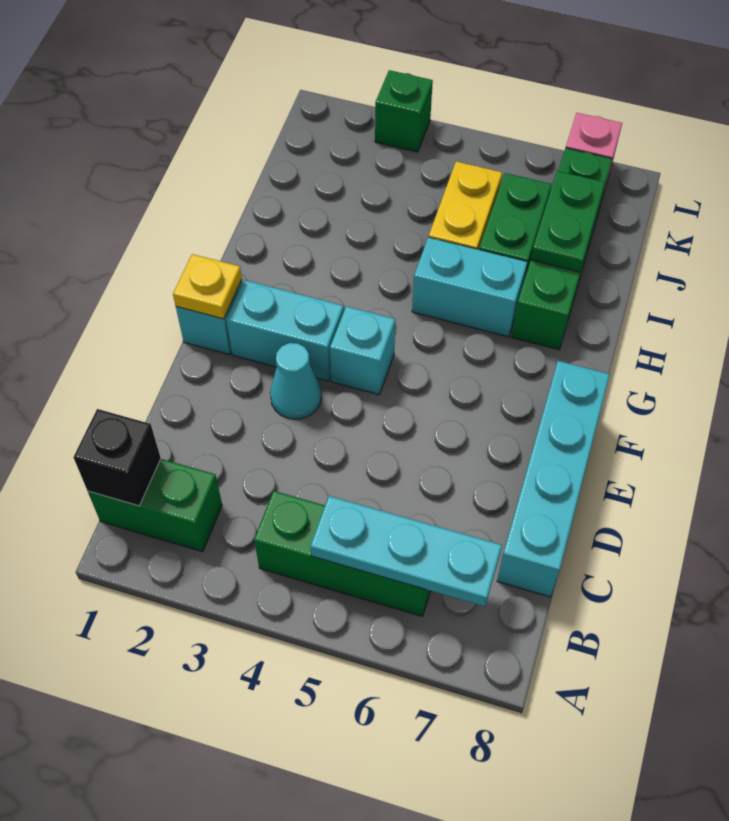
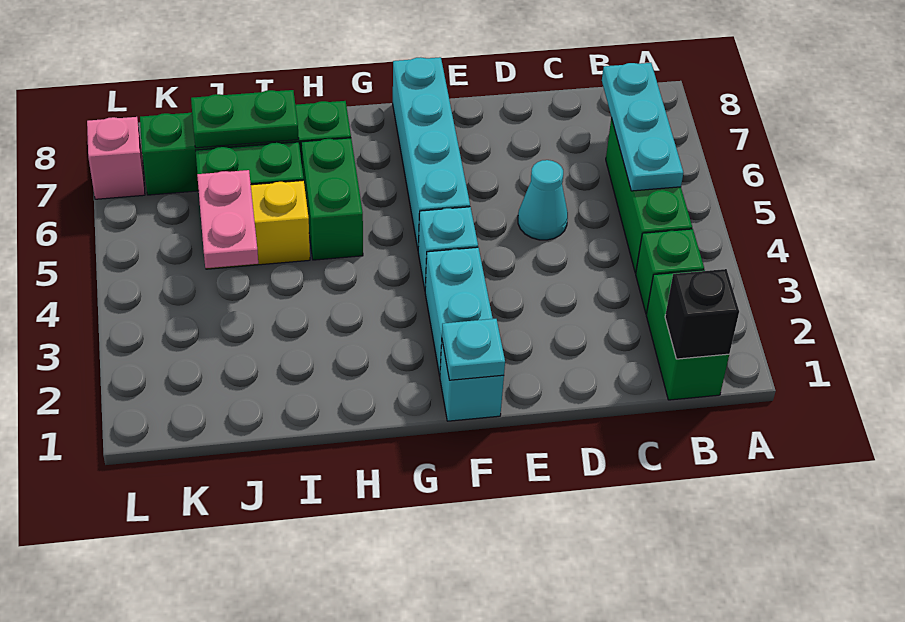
cyan 1x4 brick [497,361,610,597] -> cyan 1x4 brick turned to [393,57,470,248]
cyan 1x1 cone [270,343,322,419] -> cyan 1x1 cone moved to [518,160,568,240]
yellow 1x1 plate [173,254,242,319] -> cyan 1x1 plate [442,319,505,380]
cyan 1x2 brick [412,237,527,337] -> green 1x2 brick [301,138,363,260]
none -> pink 1x2 plate [197,170,258,268]
green 1x1 brick [375,70,433,152] -> green 1x1 brick moved to [636,229,704,314]

